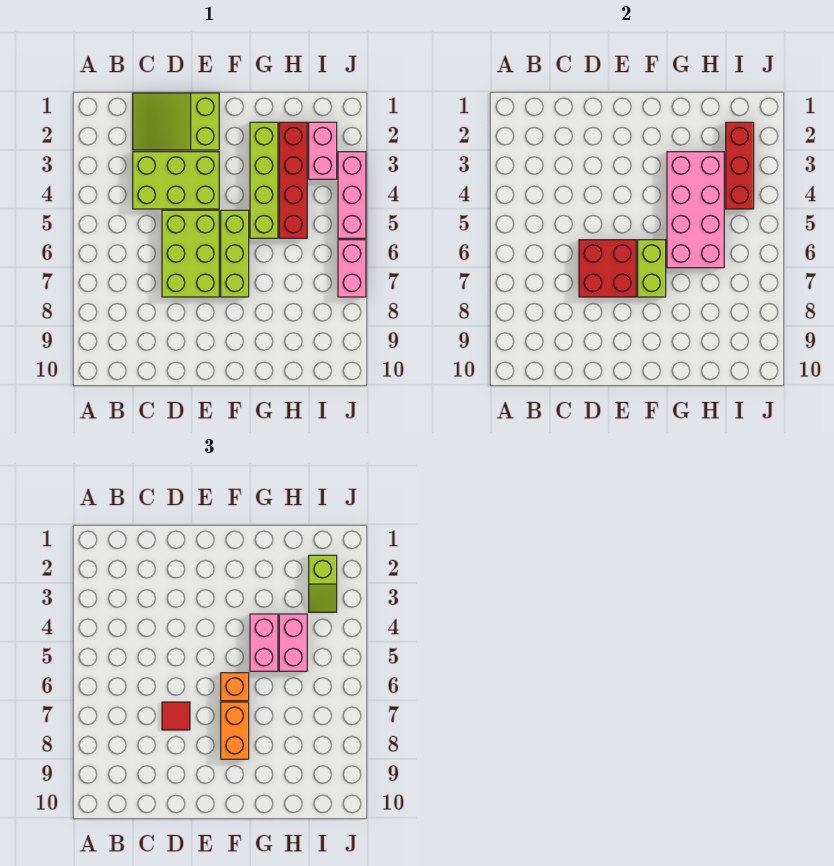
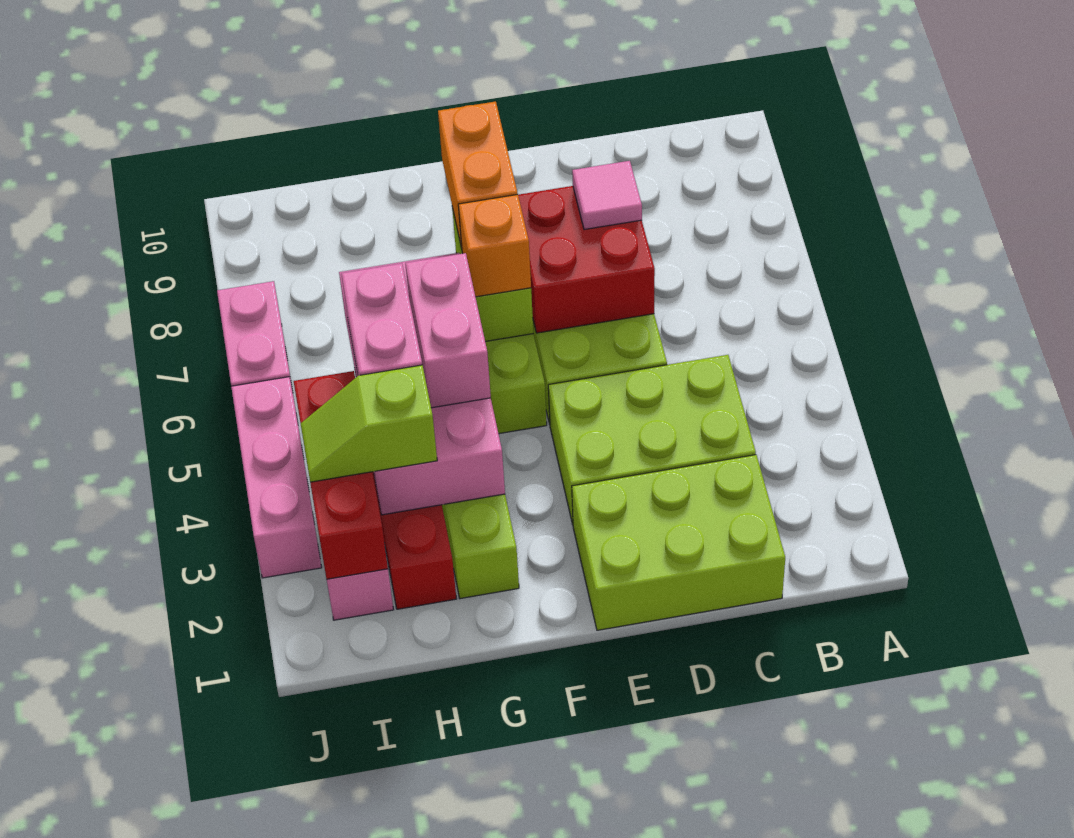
lime 2x3 slope [133,93,219,150] -> lime 2x3 brick [572,455,785,630]
red 1x1 tile [162,702,190,730] -> pink 1x1 tile [572,161,642,230]
lime 1x2 slope [309,555,337,612] -> lime 1x2 slope turned to [301,365,437,482]

